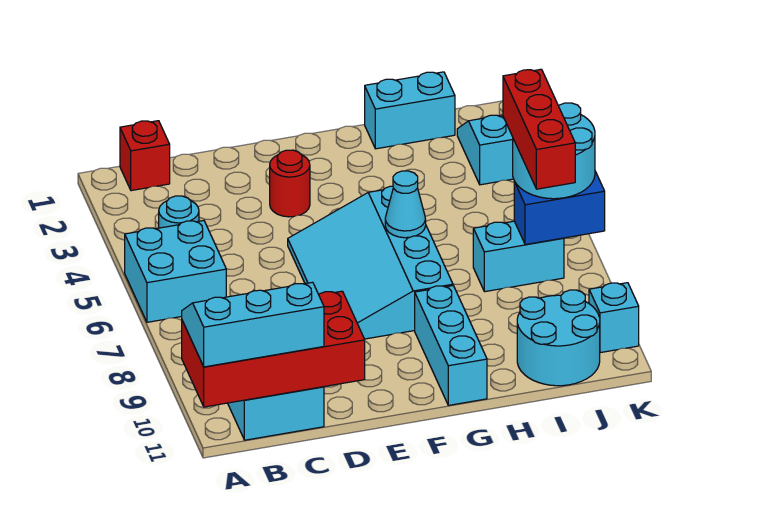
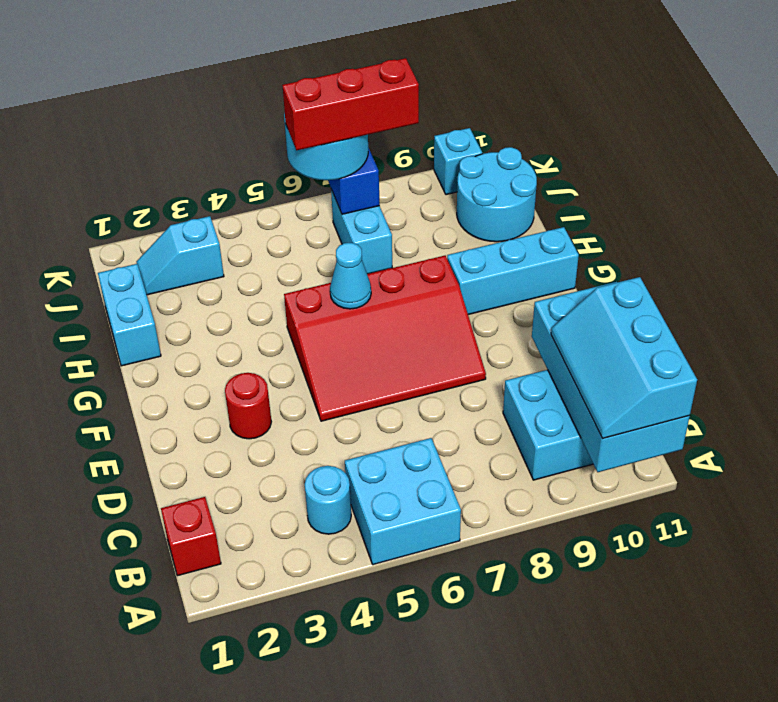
red 2x4 brick [182,291,365,407] -> cyan 2x4 brick [532,282,690,472]
cyan 3x4 slope [288,186,453,339] -> red 3x4 slope [284,256,486,421]

